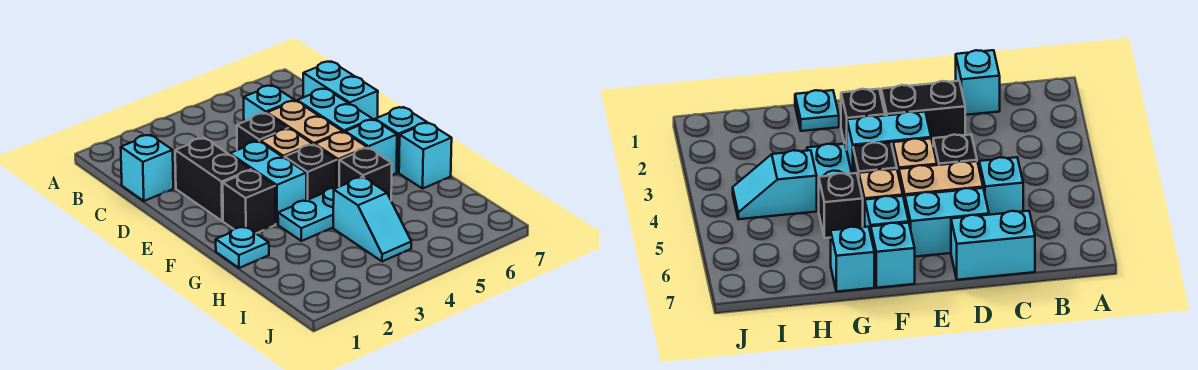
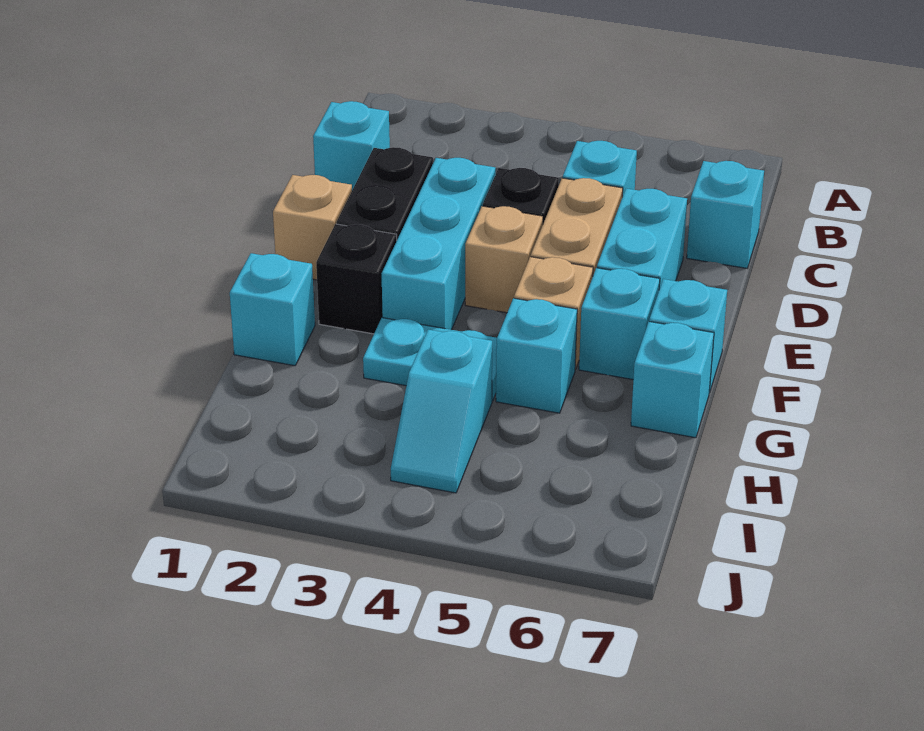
cyan 1x2 brick [303,62,378,120] -> cyan 1x1 brick [687,161,764,268]
none -> tan 1x1 brick [273,175,352,280]
cyan 1x2 brick [230,141,306,224] -> cyan 1x3 brick [382,158,495,330]
black 1x1 brick [285,145,337,200] -> none
cyan 1x1 plate [216,226,269,268] -> cyan 1x1 brick [230,253,315,366]
black 1x1 brick [339,148,392,200] -> cyan 1x1 brick [496,298,577,413]

